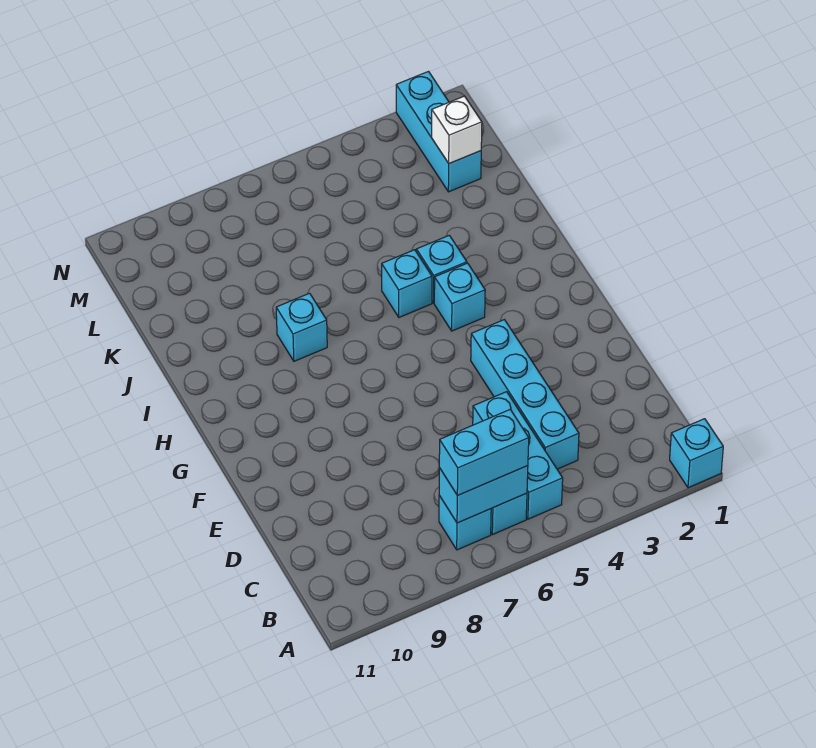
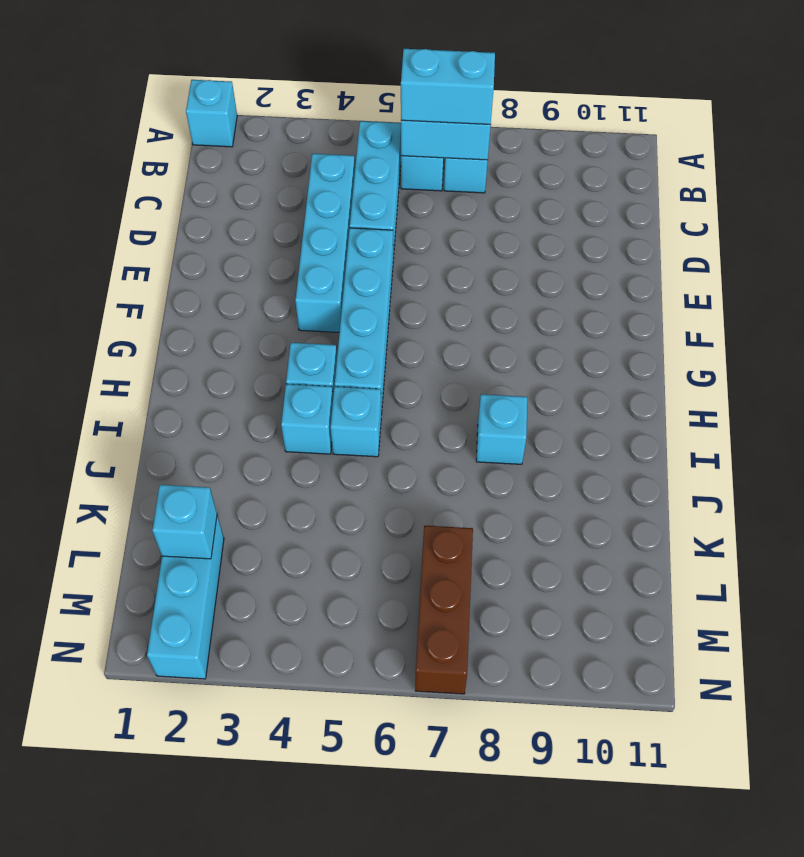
none -> cyan 1x4 brick [335,228,393,415]
white 1x1 brick [432,96,482,164] -> cyan 1x1 brick [152,485,217,559]
none -> brown 1x3 brick [415,526,473,694]

